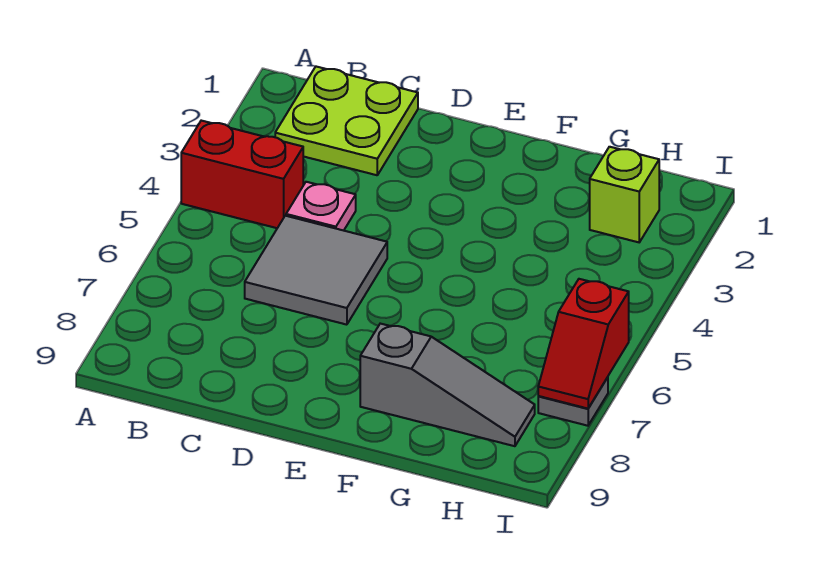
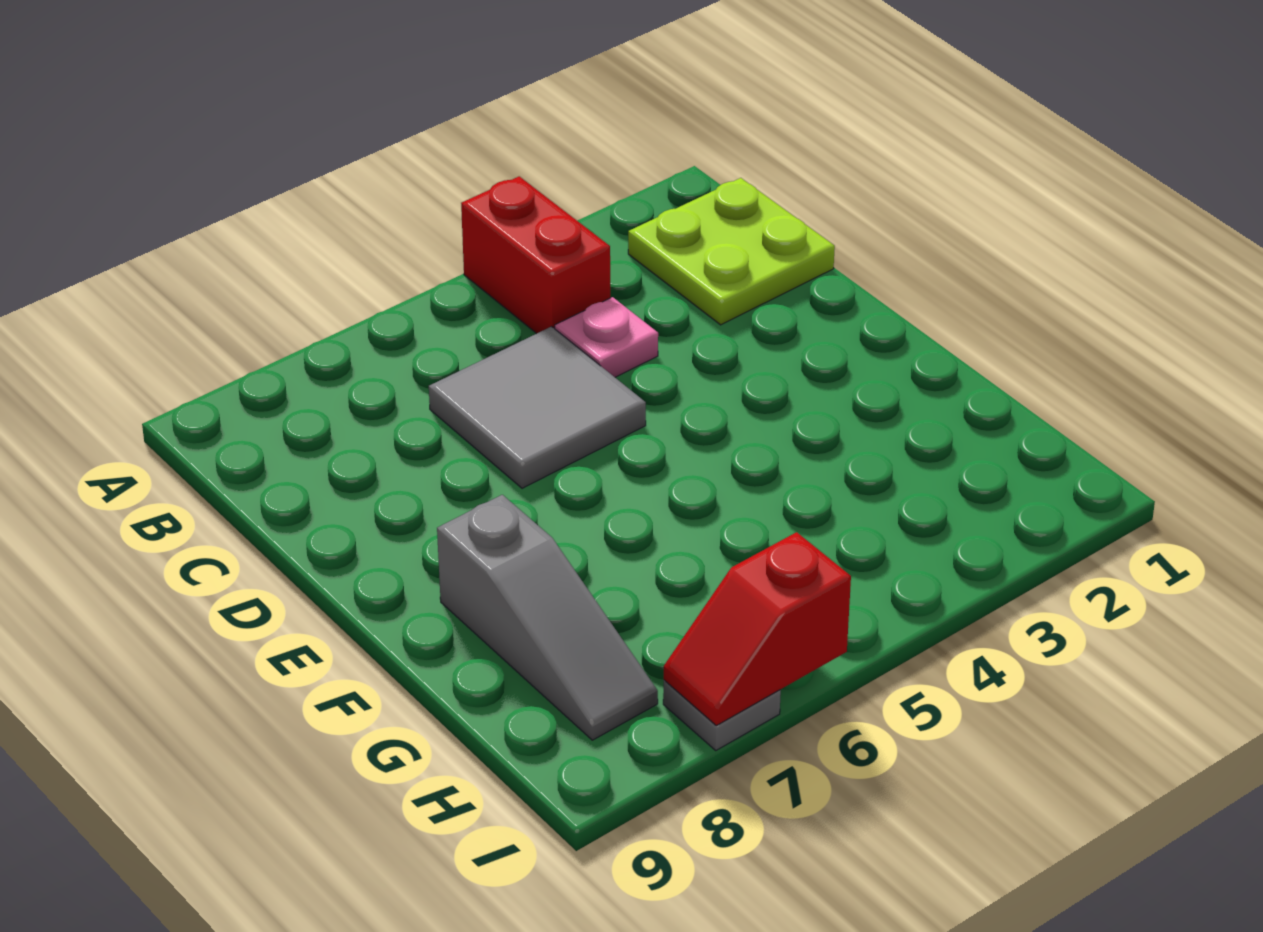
lime 1x1 brick [590,147,659,242] -> none

